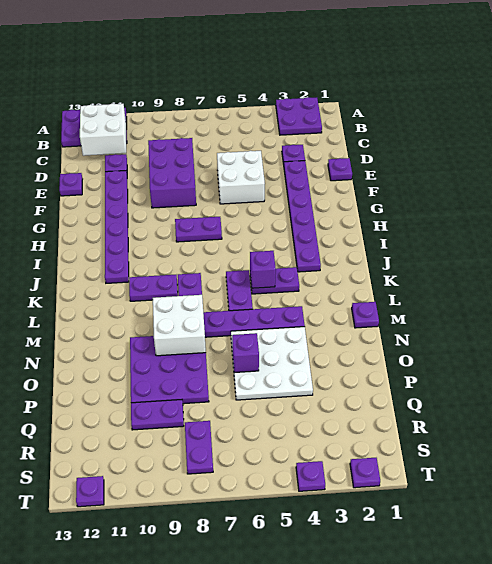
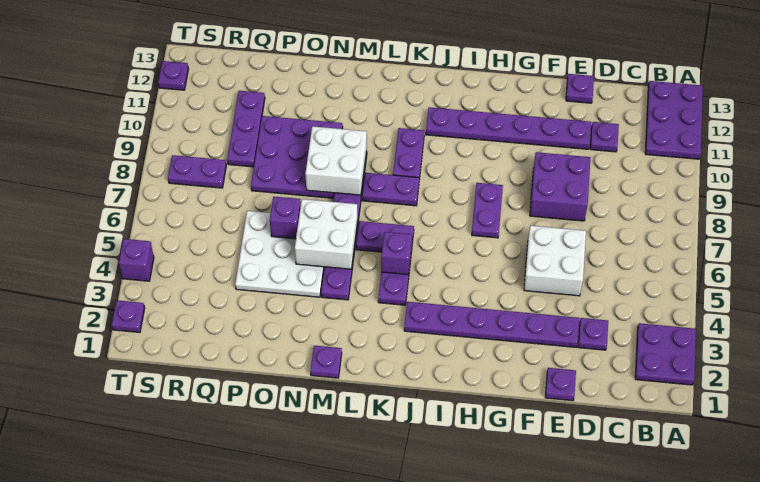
white 2x2 brick [80,104,126,156] -> white 2x2 brick moved to [295,199,358,269]
purple 2x3 brick [148,138,196,208] -> purple 2x2 brick [530,152,591,221]
purple 1x2 plate [131,400,184,430] -> purple 1x3 plate [227,91,265,167]
purple 1x1 plate [296,461,325,491] -> purple 1x1 brick [119,239,154,281]

